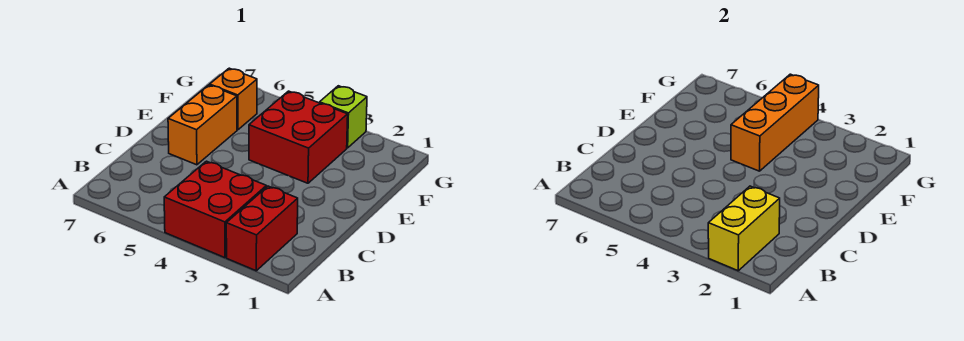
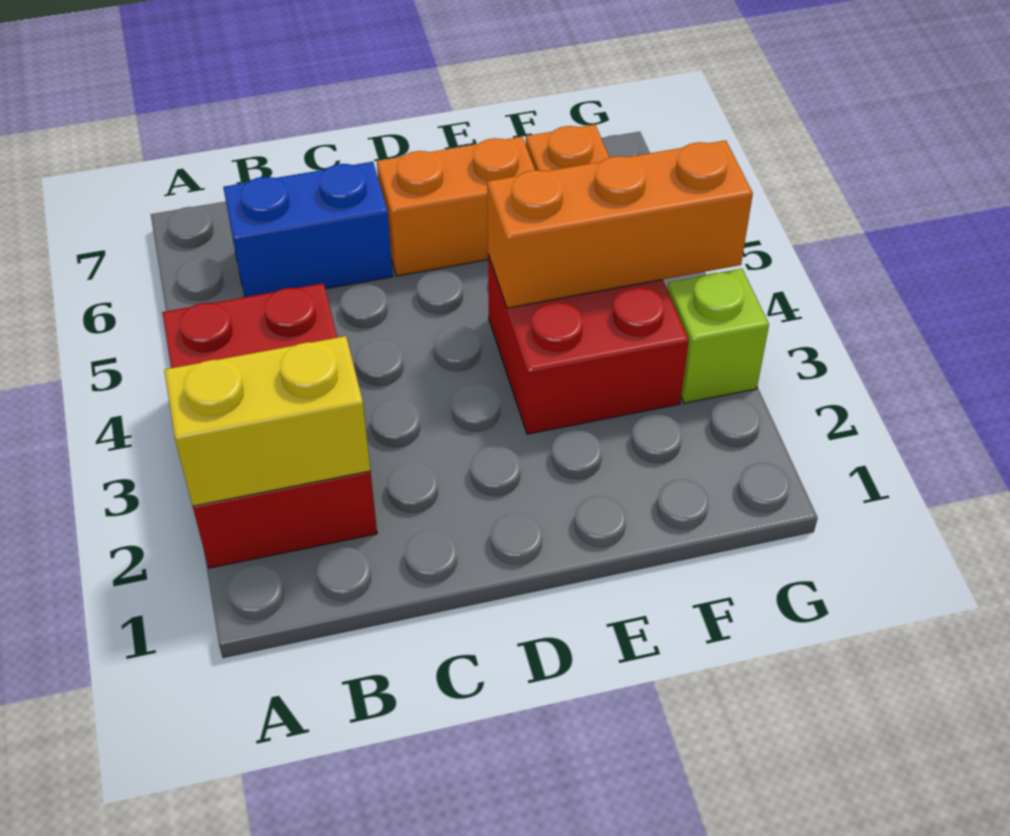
none -> blue 1x2 brick [223,162,393,297]

